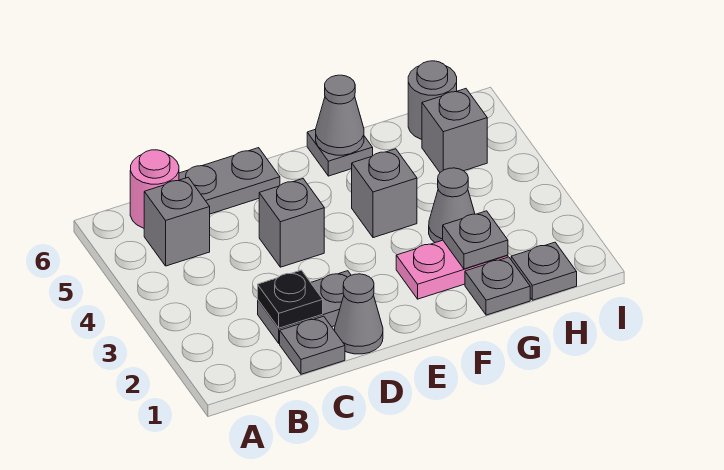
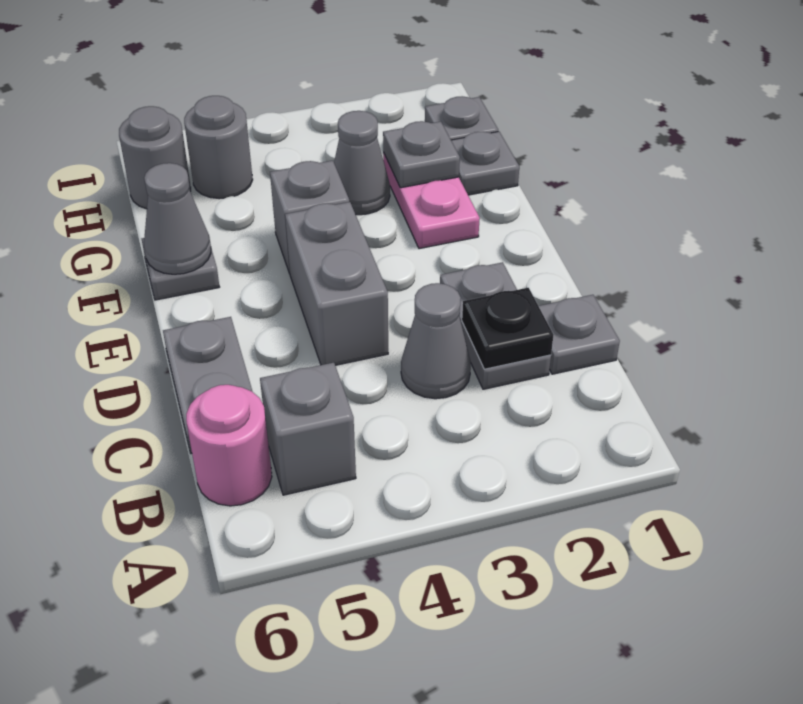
grey 1x1 cone [335,274,383,354] -> grey 1x1 cone moved to [401,283,471,399]
grey 1x1 brick [259,179,324,267] -> grey 1x2 brick [285,202,388,365]
grey 1x1 brick [422,89,487,172] -> grey 1x1 round brick [184,96,253,199]

